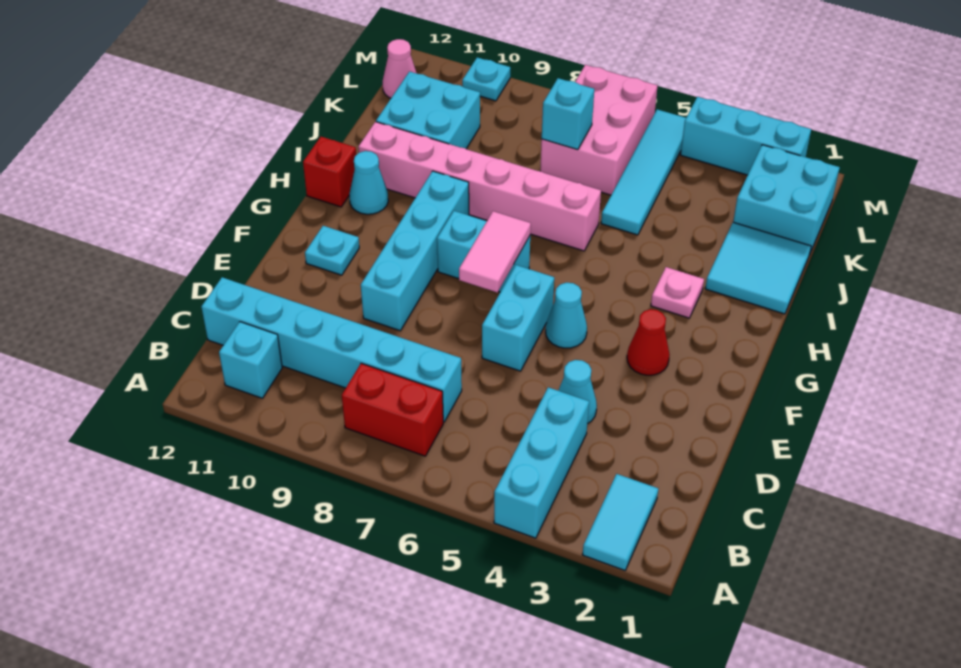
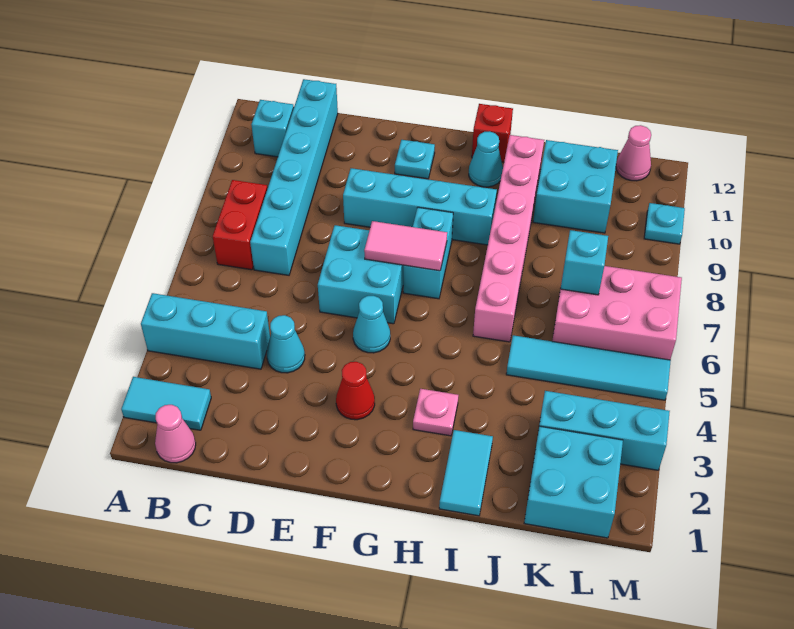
none -> pink 1x1 cone [155,405,196,463]
cyan 1x2 brick [482,265,554,371] -> cyan 2x2 brick [318,225,403,324]
cyan 2x2 tile [705,222,811,314] -> cyan 1x2 tile [439,430,493,516]
cyan 1x3 brick [681,97,811,175] -> cyan 1x3 brick turned to [539,391,670,470]

